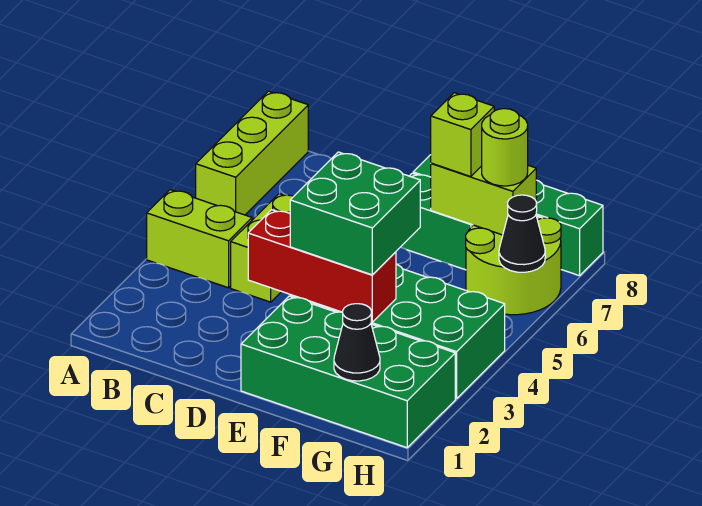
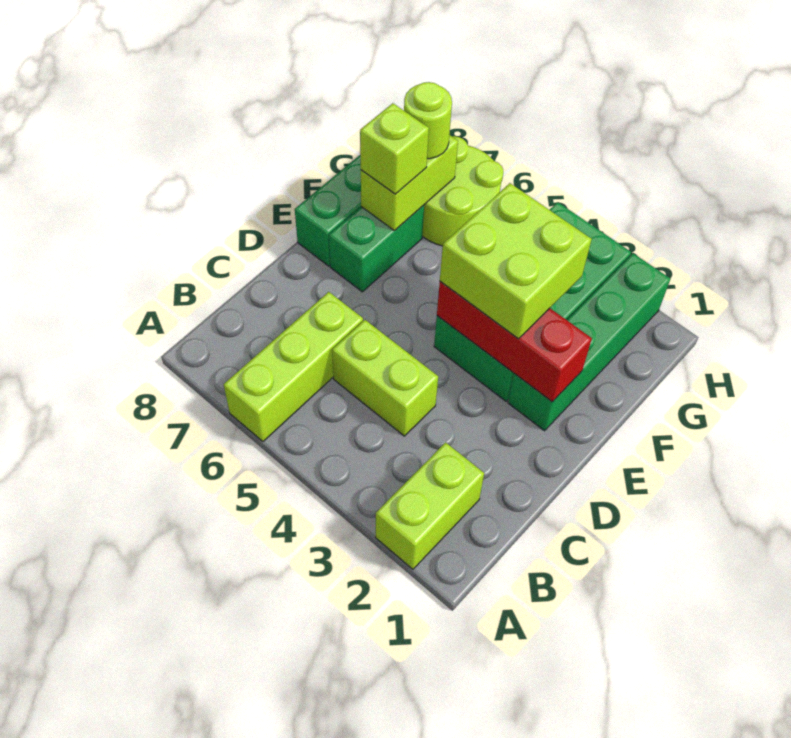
lime 1x2 brick [147,190,252,288] -> lime 1x2 brick moved to [376,442,484,569]
lime 1x3 brick [196,91,308,215] -> lime 1x3 brick turned to [224,292,363,441]
red 1x3 brick [248,210,396,322] -> red 1x3 brick turned to [437,282,592,401]
green 2x4 brick [241,296,455,448] -> green 1x4 brick [508,253,670,431]
green 2x2 brick [290,152,420,275] -> lime 2x2 brick [440,183,592,339]
black 1x1 cone [334,304,380,381] -> none
black 1x1 cone [499,195,545,272] -> none

